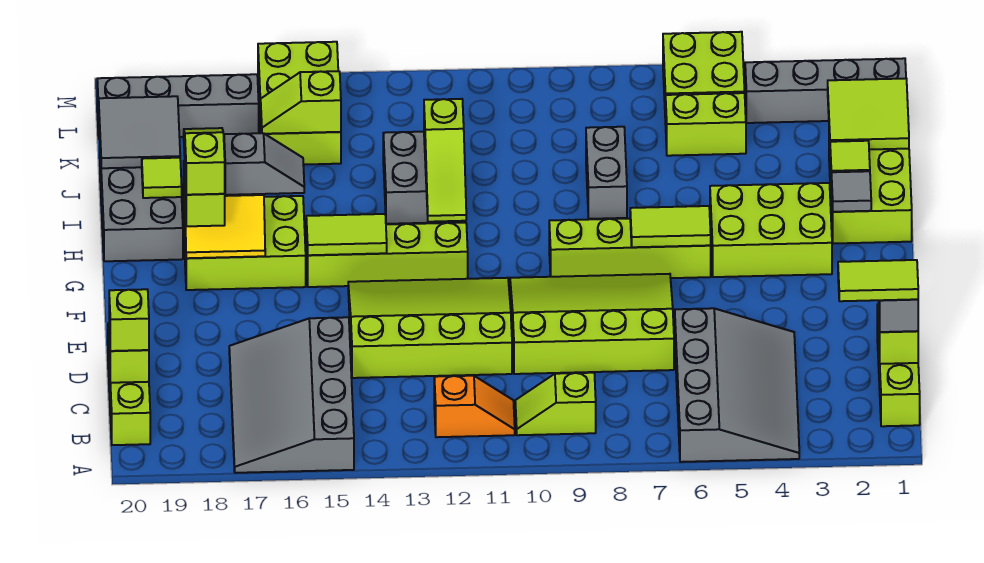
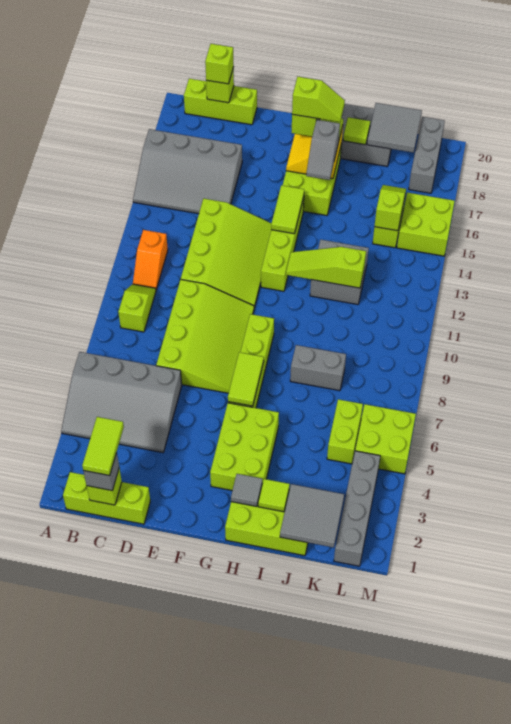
grey 3x4 slope [229,317,354,473] -> grey 3x4 slope turned to [133,129,242,214]
lime 2x2 tile [828,78,909,150] -> grey 2x2 tile [280,484,344,548]
grey 1x4 brick [97,74,259,139] -> grey 1x3 brick [409,117,445,193]

